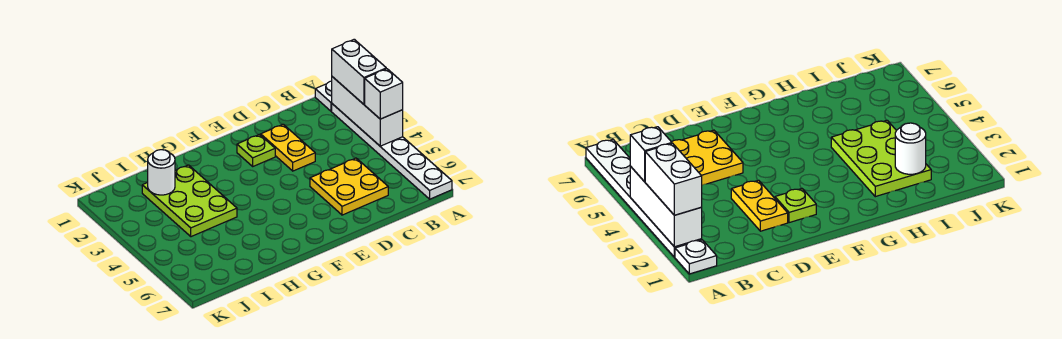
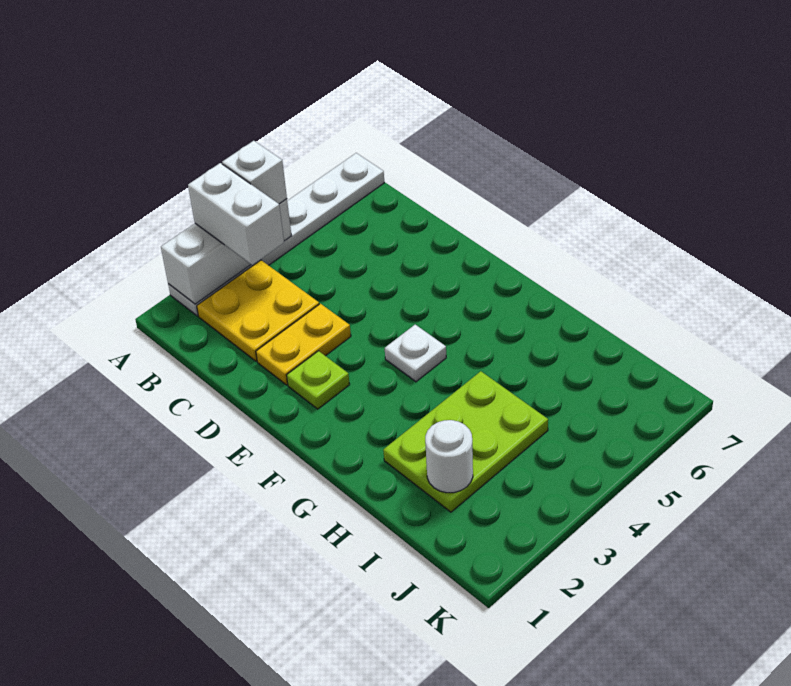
white 1x1 plate [315,81,332,111] -> white 1x1 plate moved to [385,325,446,382]
white 1x2 brick [332,39,386,104] -> white 1x2 brick turned to [188,163,284,265]
yellow 2x2 plate [310,158,388,215] -> yellow 2x2 plate moved to [197,260,319,361]

